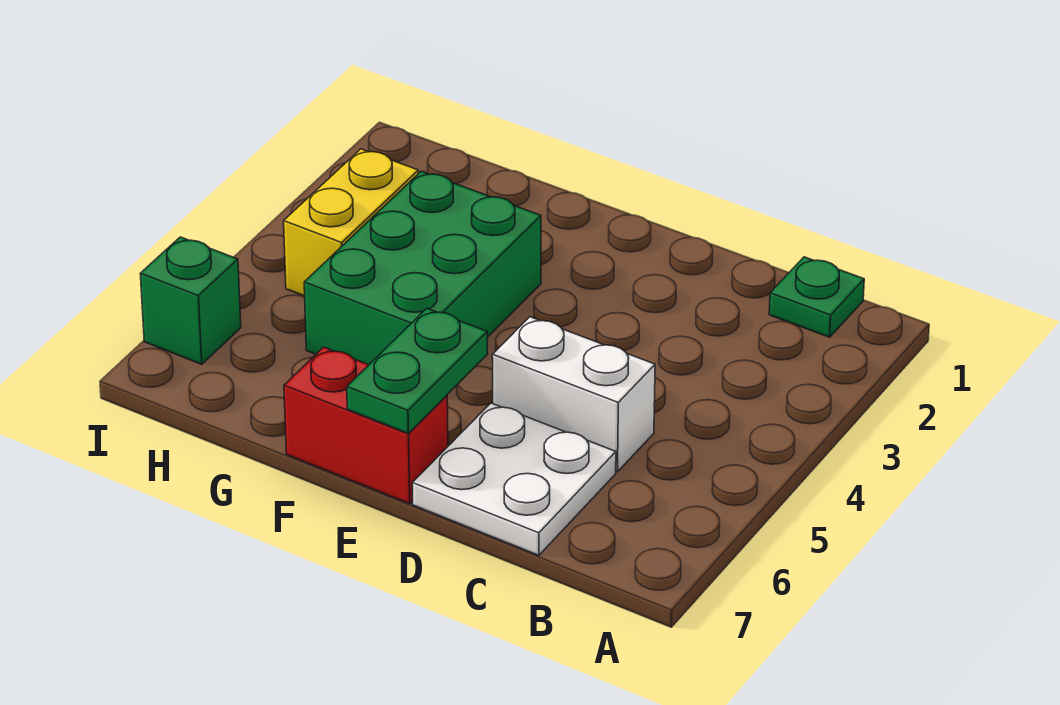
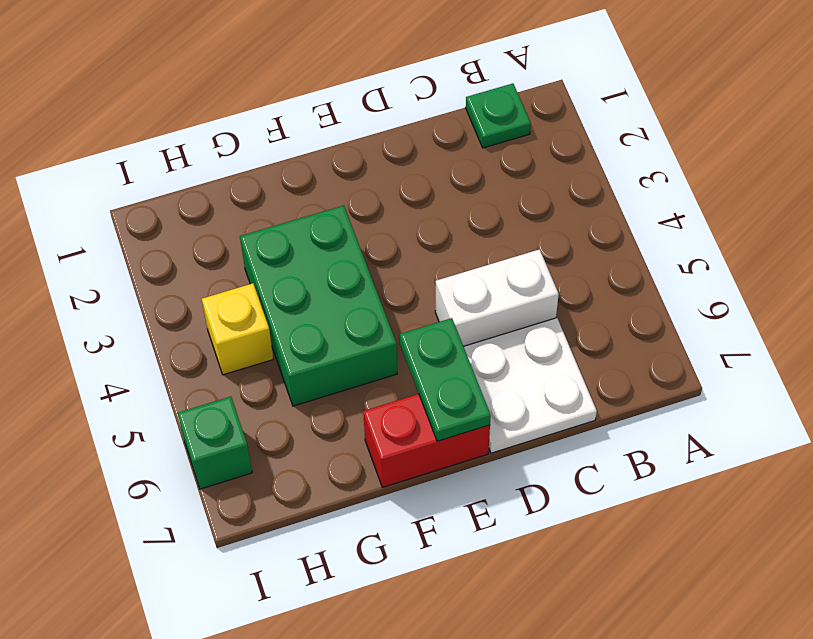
yellow 1x2 brick [284,149,418,296] -> yellow 1x1 brick [202,283,274,375]

